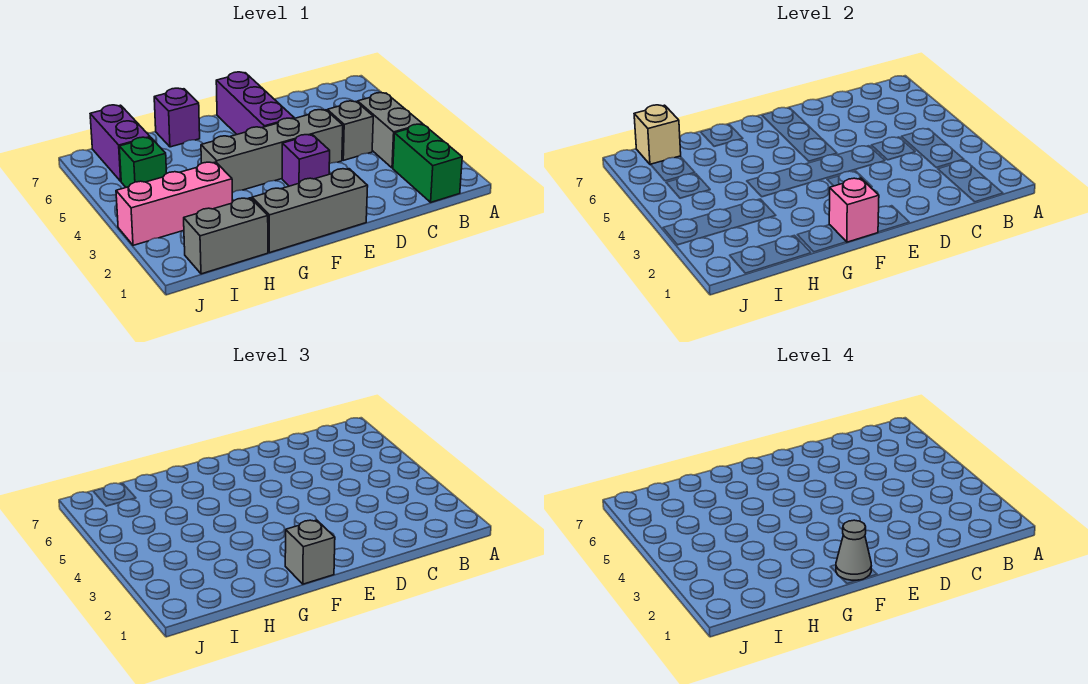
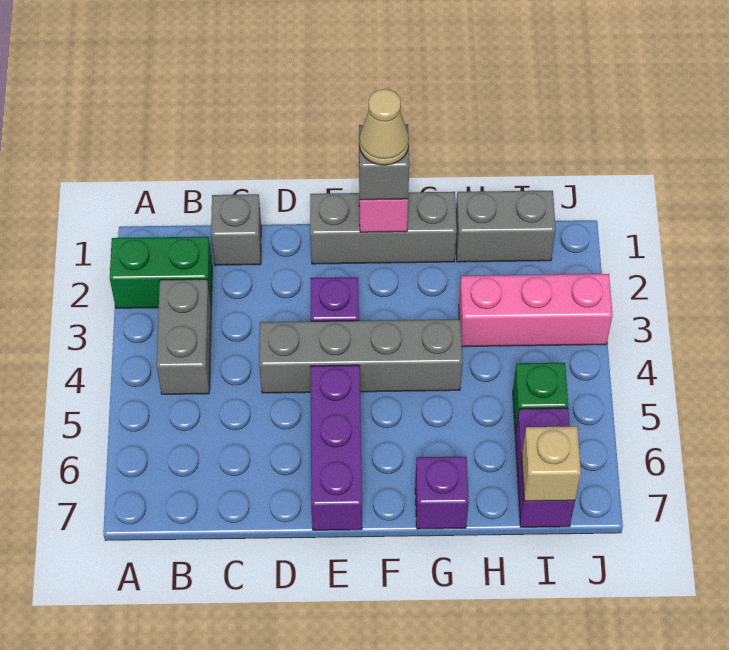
green 1x2 brick [393,124,462,202] -> green 1x2 brick turned to [110,237,212,308]
grey 1x1 brick [327,101,373,160] -> grey 1x1 brick moved to [211,194,261,265]
grey 1x1 cone [836,520,871,580] -> tan 1x1 cone [359,89,409,165]

